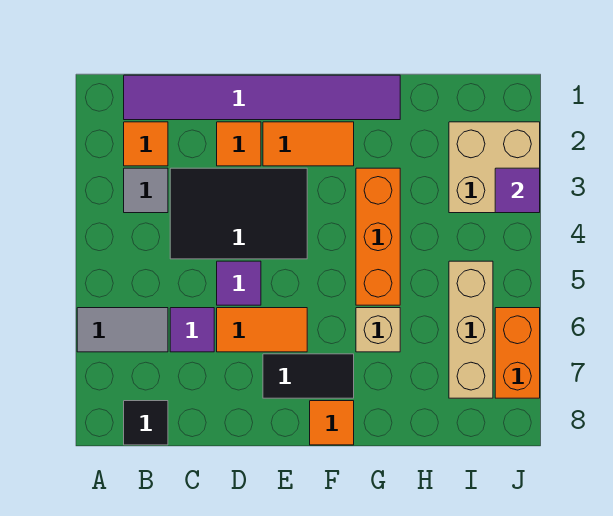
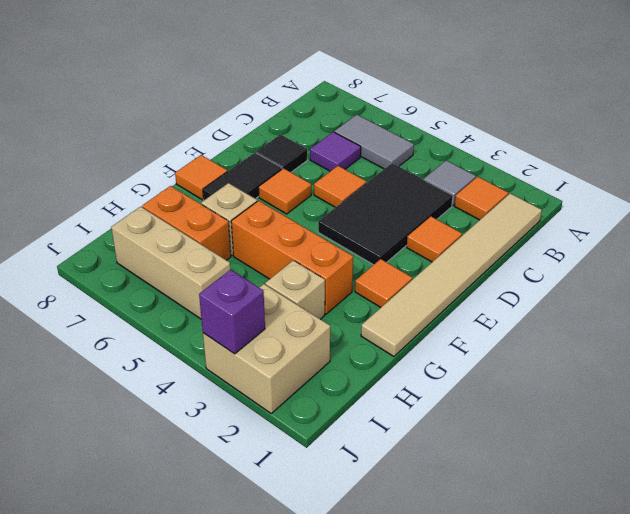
grey 1x2 tile [77,308,168,352] -> grey 1x2 tile turned to [334,115,414,169]
purple 1x6 tile [124,75,400,120] -> tan 1x6 tile [361,193,542,356]
black 1x1 tile [124,401,168,445] -> black 1x1 tile moved to [256,134,307,172]
purple 1x1 tile [217,261,261,305] -> orange 1x1 tile [314,166,366,207]
orange 1x2 tile [217,308,307,352] -> orange 1x1 tile [259,168,311,214]
orange 1x2 tile [263,122,354,166] -> orange 1x1 tile [355,259,412,307]
none -> tan 1x1 brick [265,260,325,319]
purple 1x1 tile [495,168,540,213] -> purple 1x1 brick [199,270,265,354]
orange 1x2 brick [495,308,540,398] -> orange 1x2 brick moved to [142,186,231,260]

